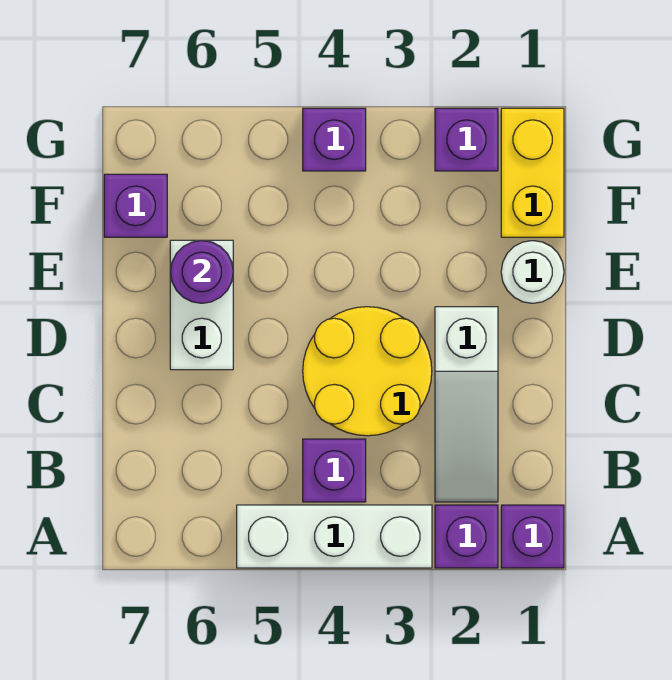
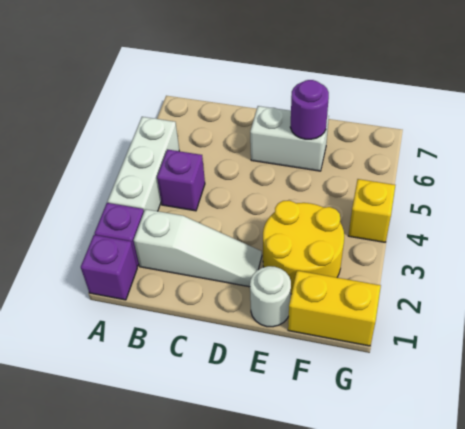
white 1x3 slope [435,307,498,502] -> white 1x3 slope turned to [134,209,262,287]
yellow 2x2 round brick [303,307,432,436] -> yellow 2x2 round brick moved to [263,201,344,294]
purple 1x1 brick [104,174,167,237] -> none
purple 1x1 brick [435,108,498,171] -> none
purple 1x1 brick [303,108,366,171] -> yellow 1x1 brick [348,179,395,242]

